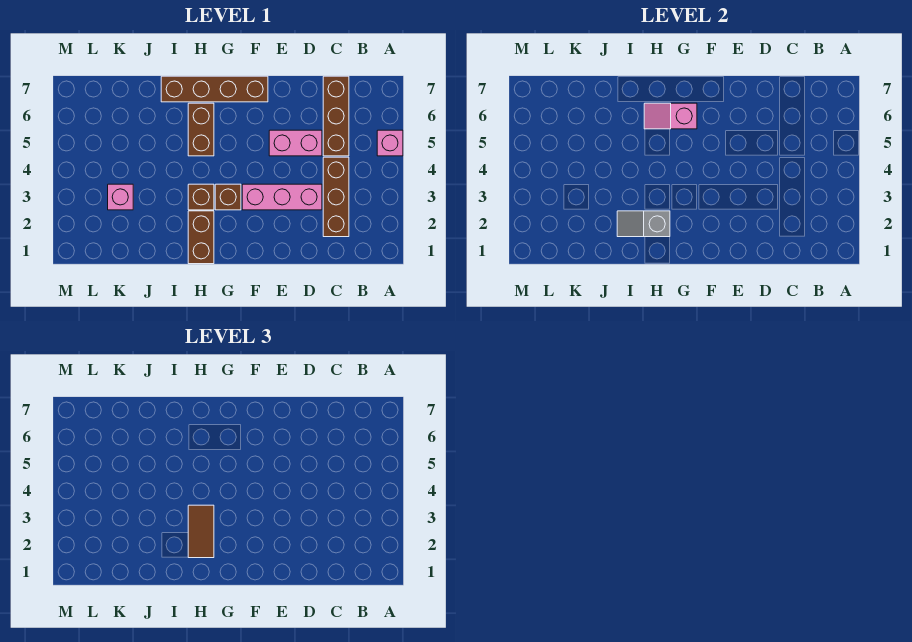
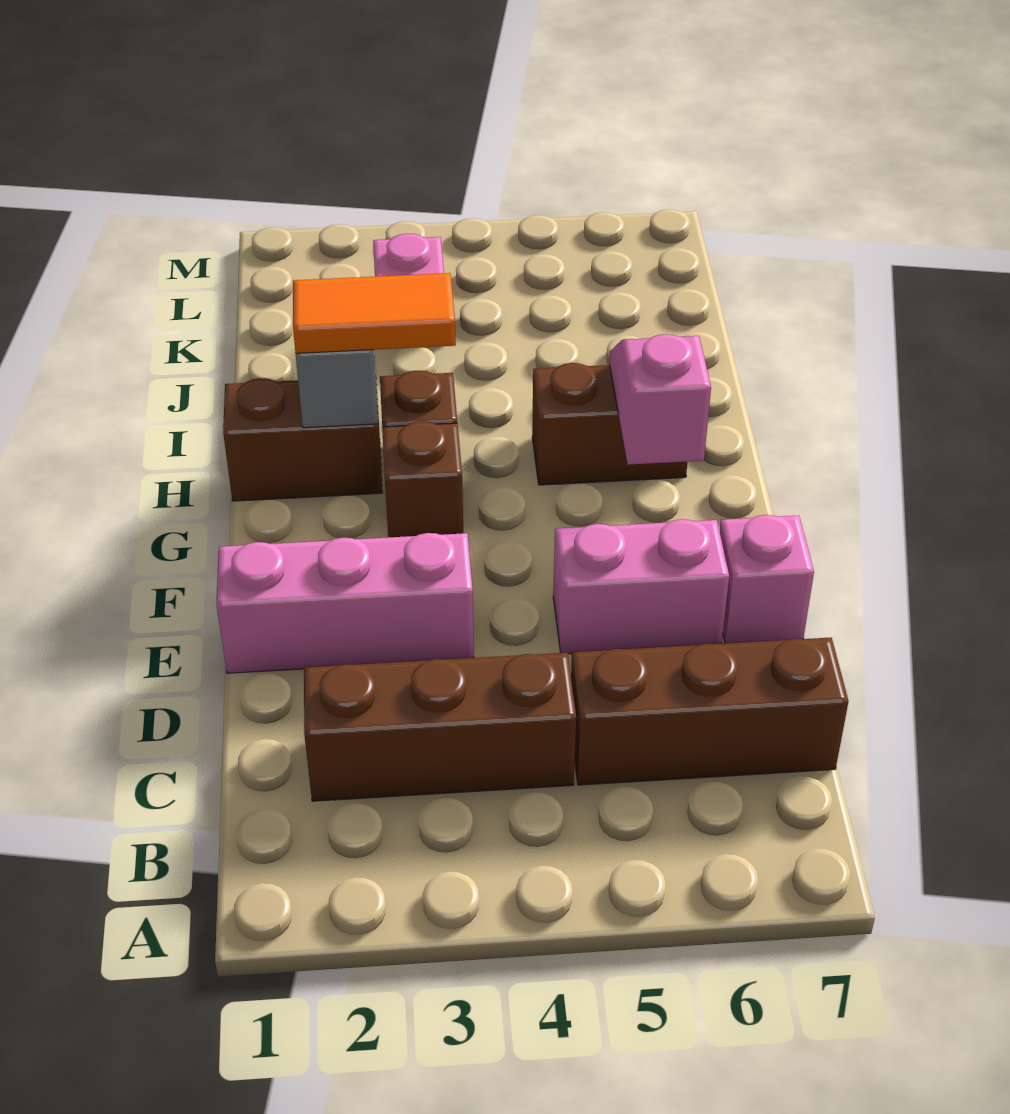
pink 1x1 brick [377,130,403,156] -> pink 1x1 brick moved to [720,515,814,643]
pink 1x3 brick [242,184,322,210] -> pink 1x3 brick turned to [216,533,474,673]
pink 1x2 brick [269,130,322,156] -> pink 1x2 brick turned to [553,519,729,654]
brown 1x4 brick [161,76,268,102] -> none
brown 1x2 tile [188,505,214,558] -> orange 1x2 tile [293,273,456,353]

